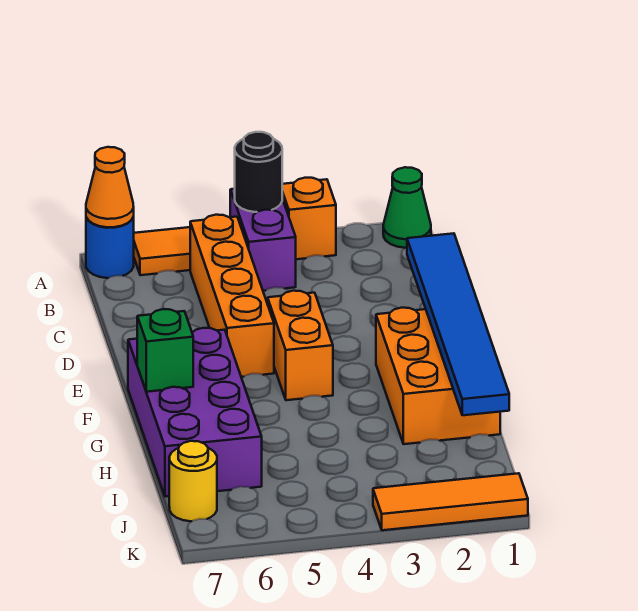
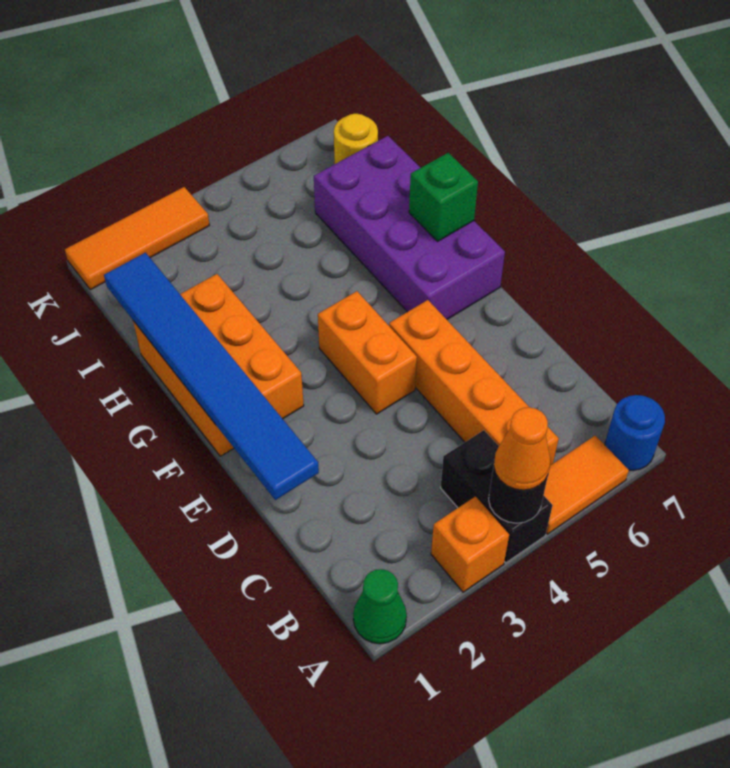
purple 1x2 brick [230,189,296,291] -> black 1x2 brick [441,430,552,563]
orange 1x1 cone [86,147,134,227] -> orange 1x1 cone moved to [494,407,550,490]

